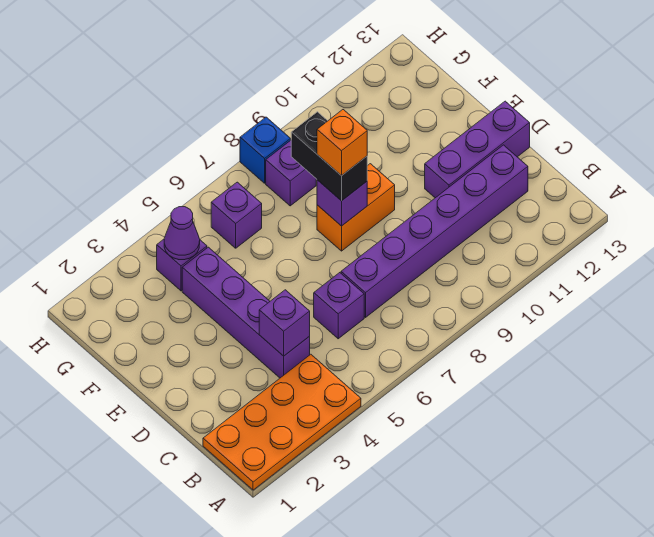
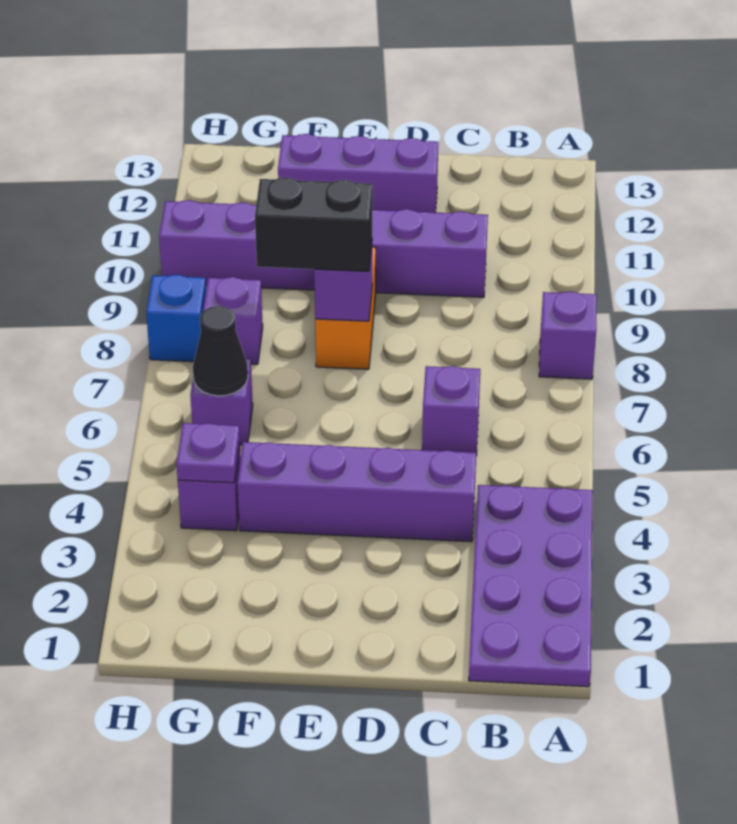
orange 2x4 plate [203,354,361,490] -> purple 2x4 plate [469,485,593,687]
purple 1x1 brick [259,290,310,356] -> purple 1x1 brick moved to [539,291,597,379]
purple 1x6 brick [341,145,528,317] -> purple 1x6 brick turned to [159,200,488,297]
purple 1x3 brick [425,101,530,198] -> purple 1x3 brick turned to [278,134,438,213]
orange 1x1 brick [317,110,367,176] -> none
purple 1x1 cone [164,207,200,260] -> purple 1x1 plate [176,423,240,483]
none -> black 1x1 cone [193,306,248,396]

